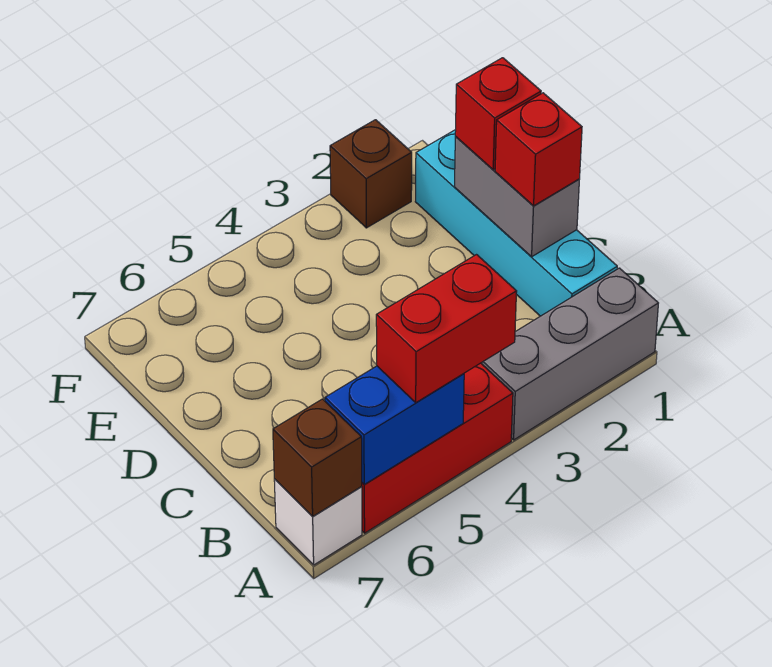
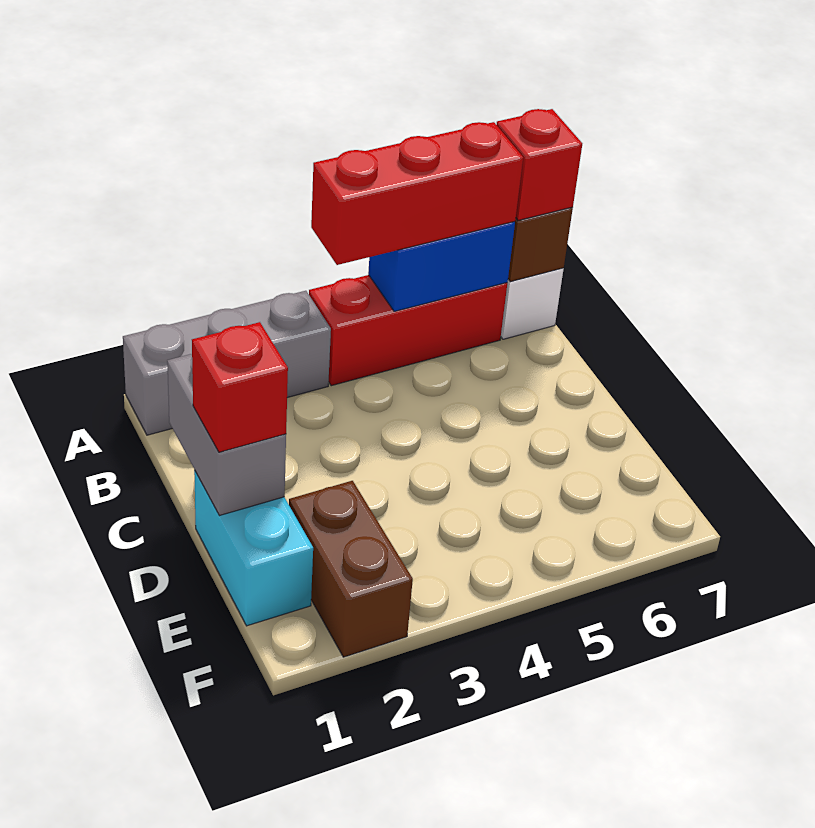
red 1x2 brick [376,255,517,403] -> red 1x3 brick [311,122,523,265]
cyan 1x4 brick [415,130,617,316] -> cyan 1x2 brick [194,470,313,626]
red 1x1 brick [495,93,582,206] -> red 1x1 brick moved to [497,109,582,220]
brown 1x1 brick [330,120,412,228] -> brown 1x2 brick [289,481,413,657]

